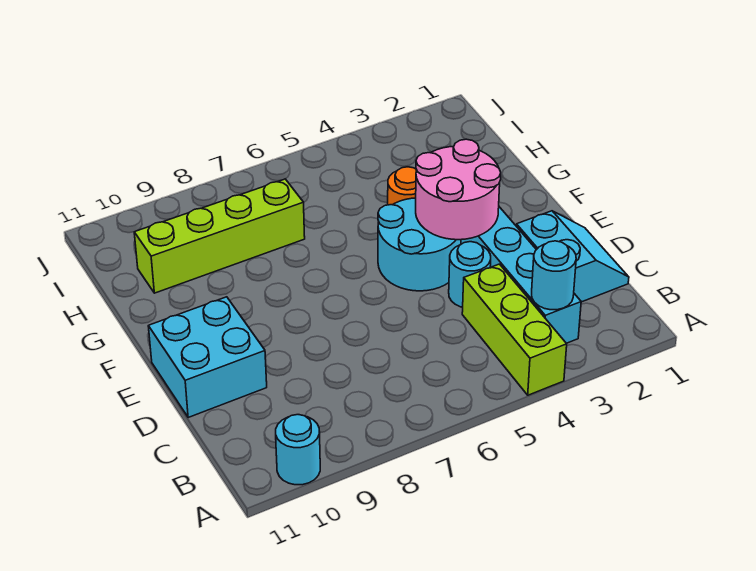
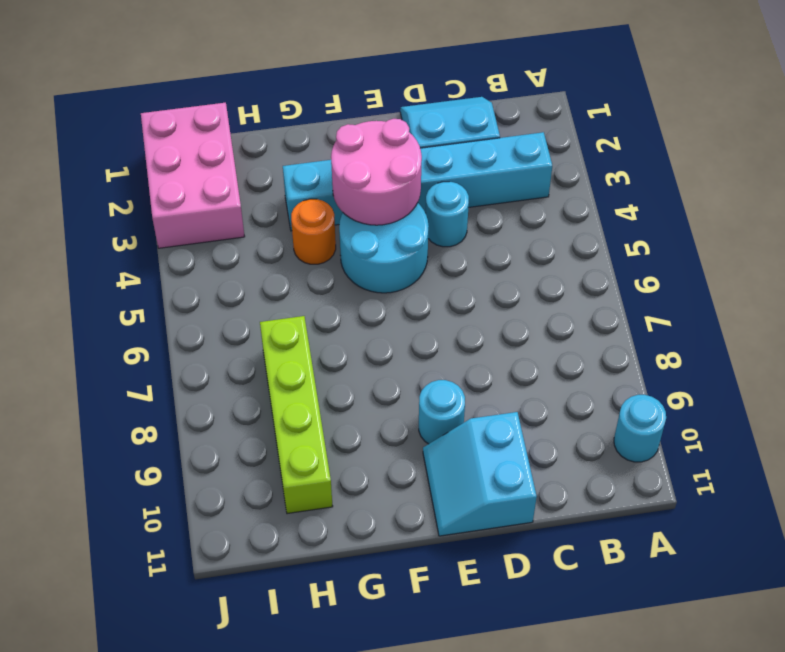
lime 1x3 brick [462,264,567,395] -> none
cyan 1x1 round brick [532,241,576,310] -> cyan 1x1 round brick moved to [419,380,465,444]
cyan 2x2 brick [148,297,267,418] -> cyan 2x2 slope [423,412,537,536]
none -> pink 2x3 brick [141,103,245,248]

